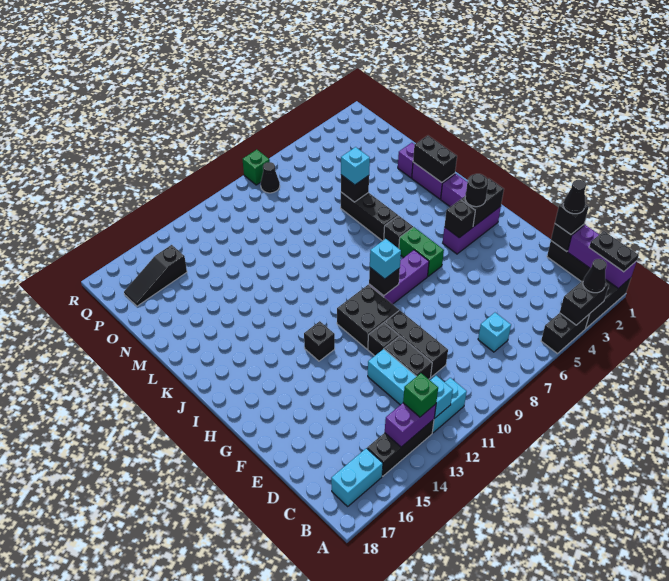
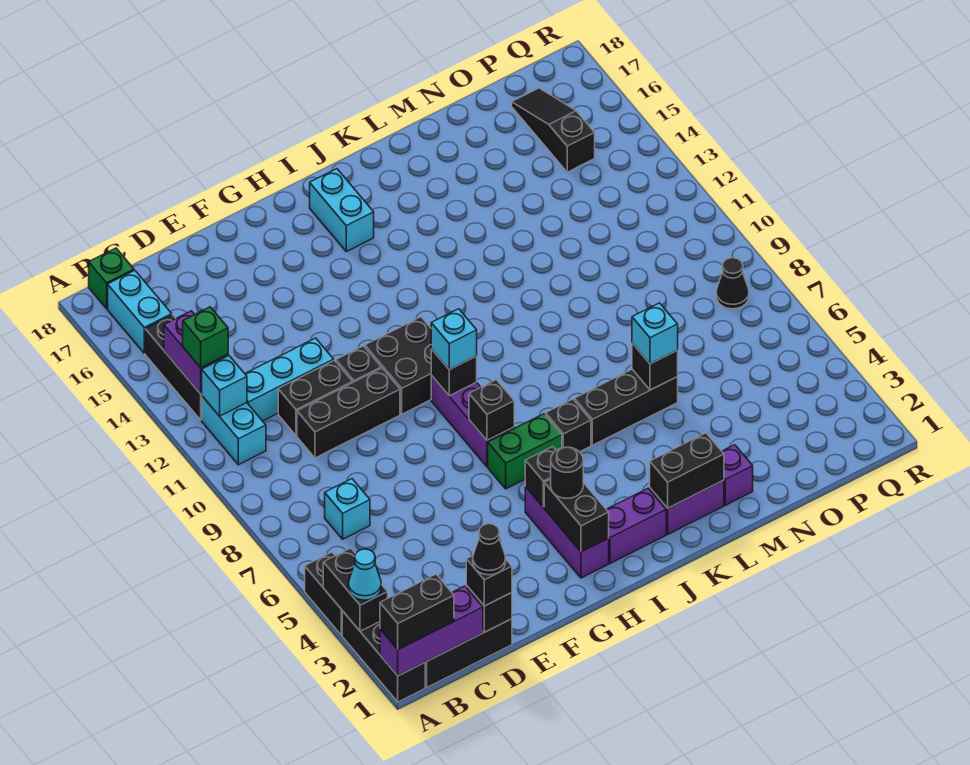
black 1x2 plate [589,231,639,272] -> black 1x2 brick [380,574,454,649]
black 1x1 cone [583,259,607,293] -> cyan 1x1 cone [349,549,381,600]
black 1x1 brick [304,321,335,361] -> black 1x1 brick moved to [469,380,514,440]
none -> cyan 1x2 brick [310,169,374,252]
green 1x1 brick [243,150,270,185] -> green 1x1 brick moved to [89,248,134,309]

